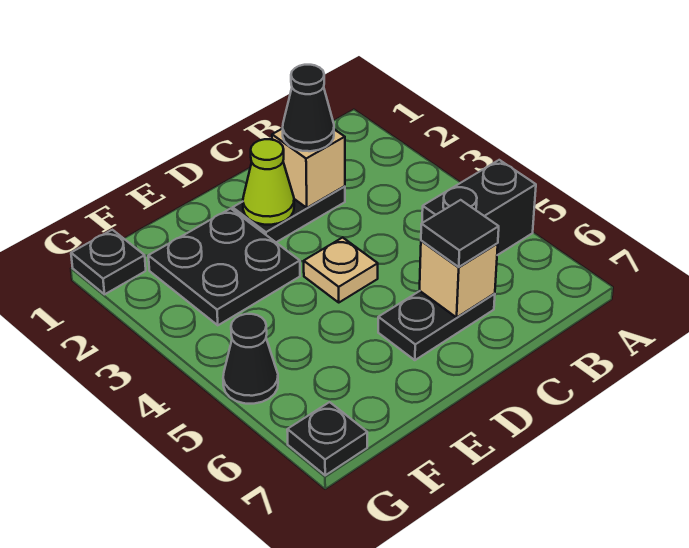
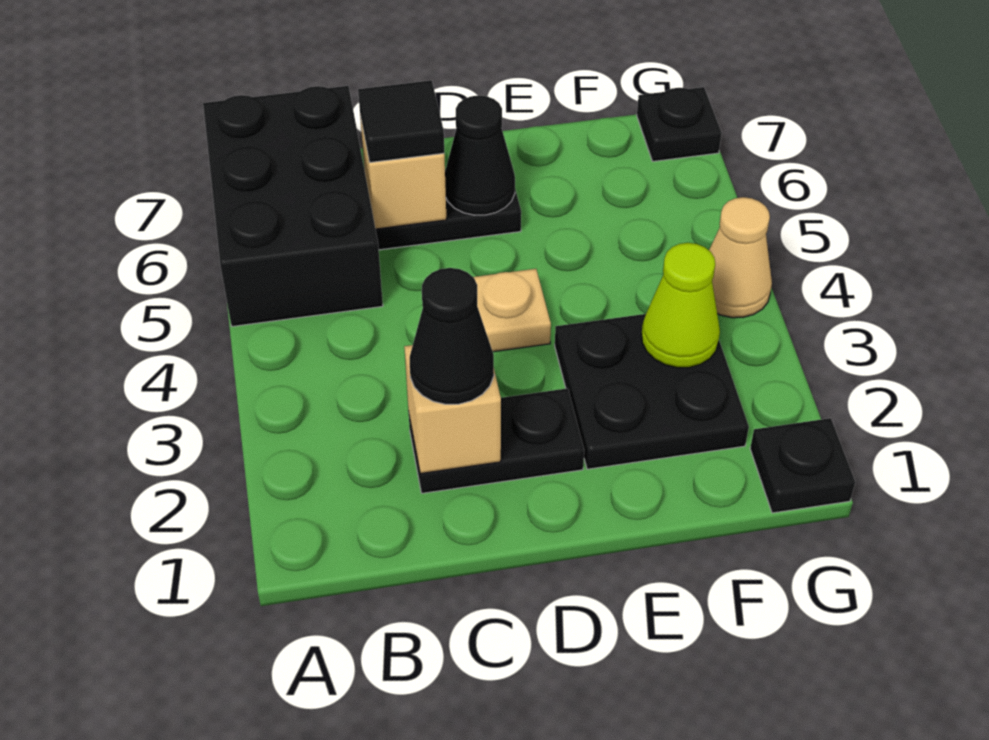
black 1x2 brick [422,160,536,255] -> black 2x3 brick [203,86,383,326]
lime 1x1 cone [243,139,294,225] -> lime 1x1 cone moved to [642,243,720,368]
none -> tan 1x1 cone [709,197,772,318]
black 1x1 cone [223,314,278,404] -> black 1x1 cone moved to [445,95,515,215]

